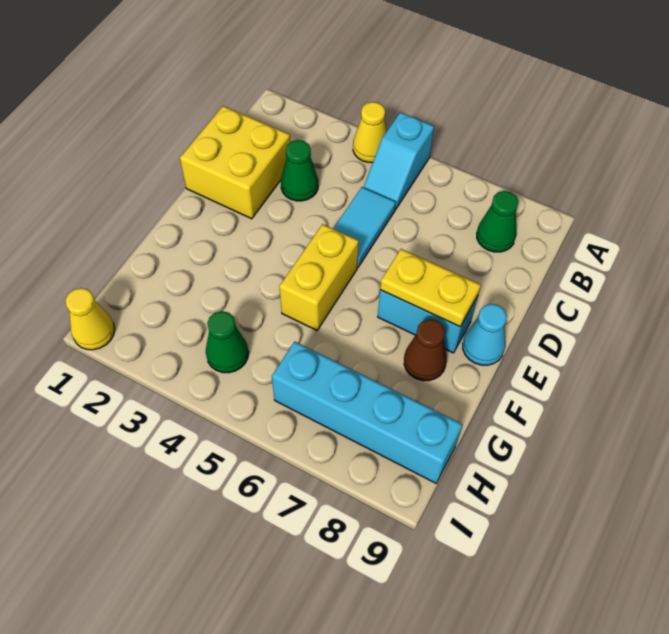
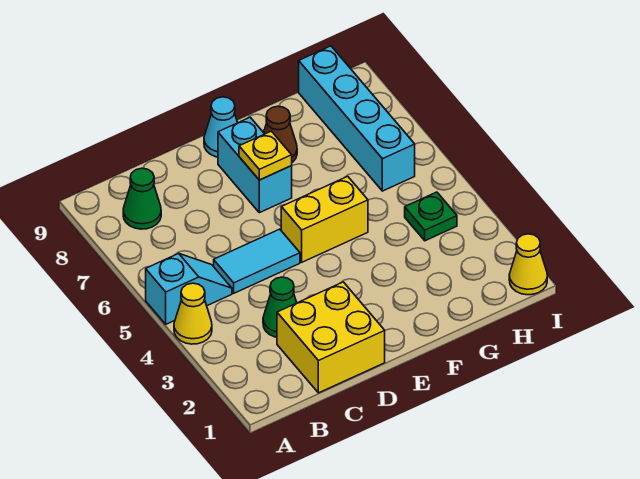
yellow 1x2 plate [380,249,481,327] -> yellow 1x1 plate [239,131,292,180]
green 1x1 cone [206,311,249,373] -> green 1x1 plate [405,192,457,241]

